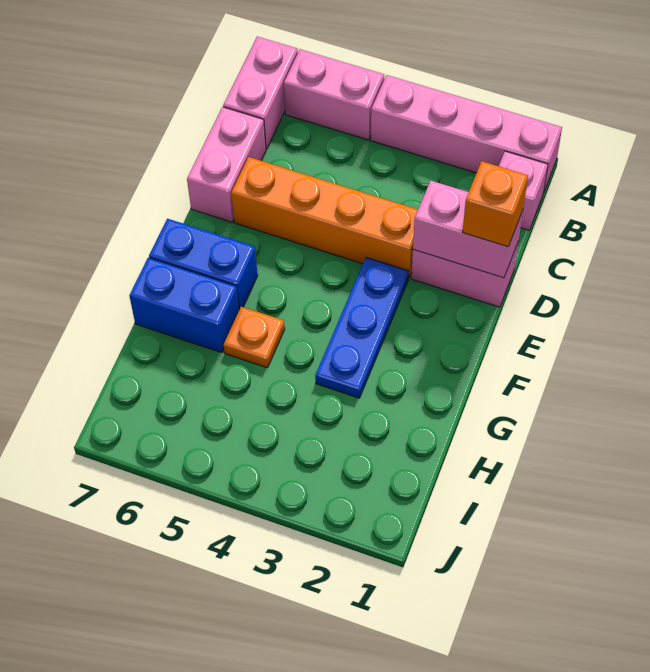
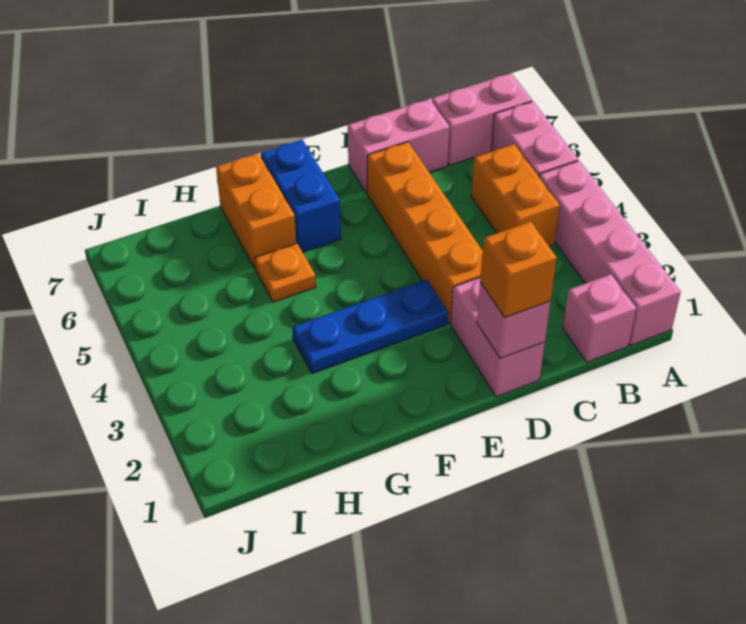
none -> orange 1x2 brick [471,144,560,246]
pink 1x2 brick [413,181,523,278] -> pink 1x1 brick [477,282,551,359]
blue 1x2 brick [129,258,239,353] -> orange 1x2 brick [216,154,296,268]

